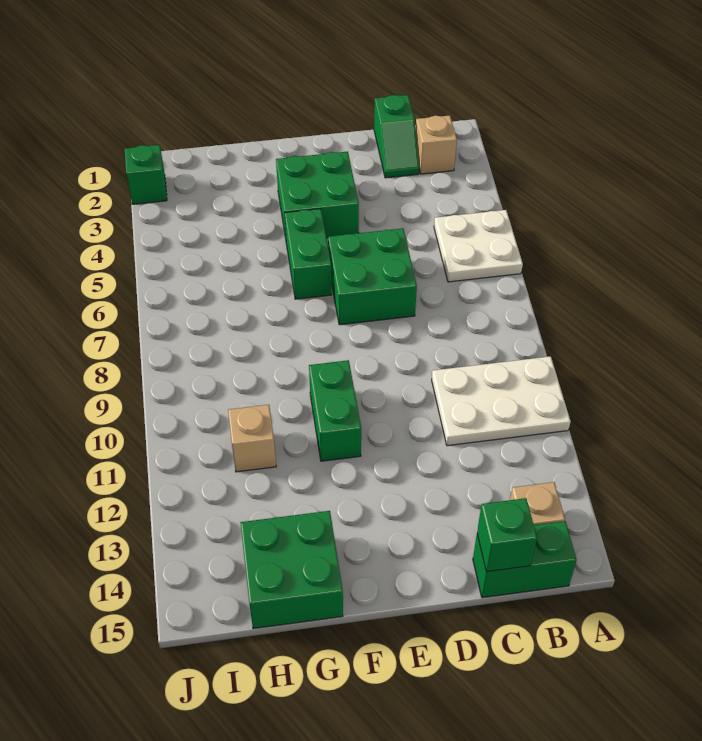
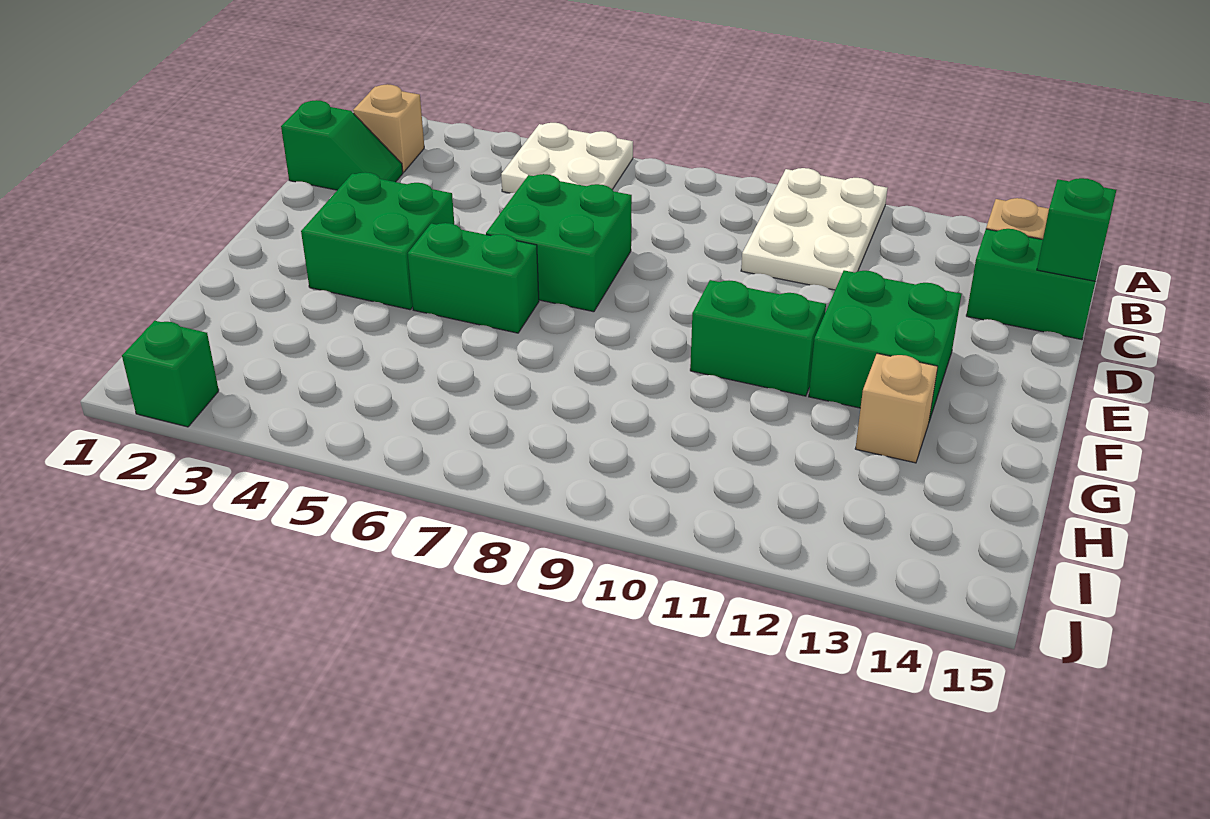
green 1x2 brick [473,521,577,598] -> green 1x2 brick turned to [966,229,1096,340]
green 2x2 brick [240,511,343,629] -> green 2x2 brick moved to [809,270,961,421]
tan 1x1 brick [228,405,276,472] -> tan 1x1 brick moved to [855,354,938,463]

